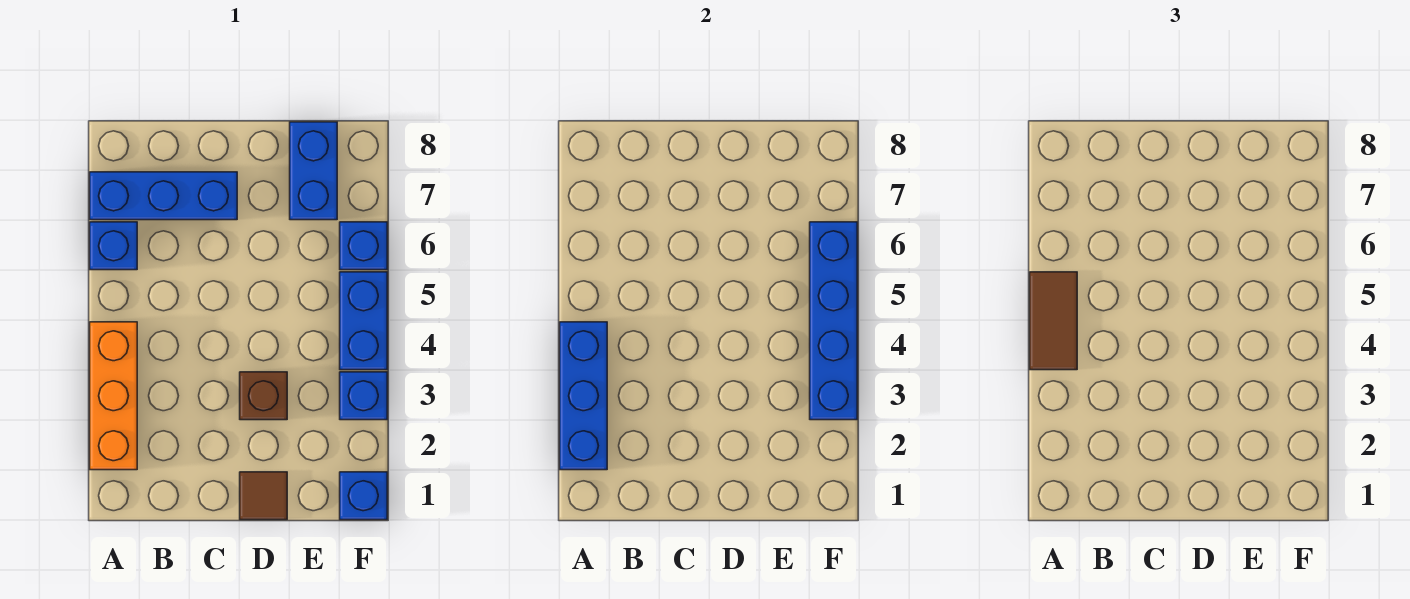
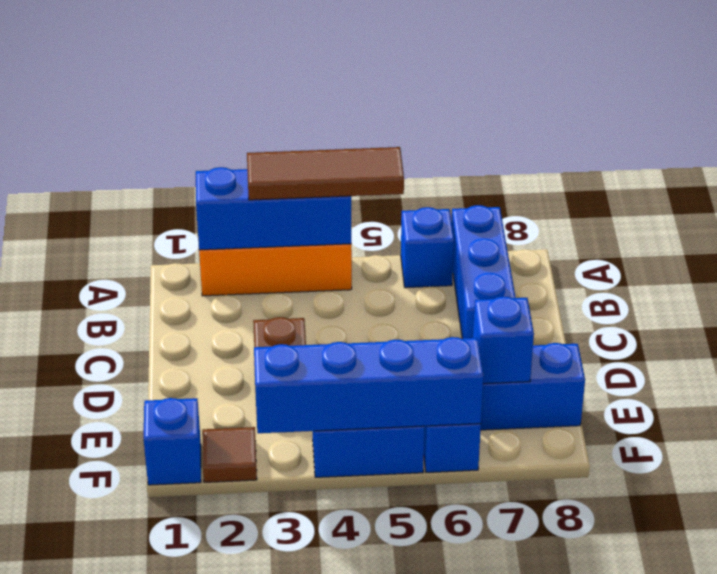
brown 1x2 tile [1030,272,1077,370] -> brown 1x3 tile [247,147,404,200]
brown 1x1 tile [240,472,287,520] -> brown 1x1 tile moved to [202,427,257,482]
blue 1x1 brick [340,372,387,420] -> blue 1x1 brick moved to [473,296,534,384]

